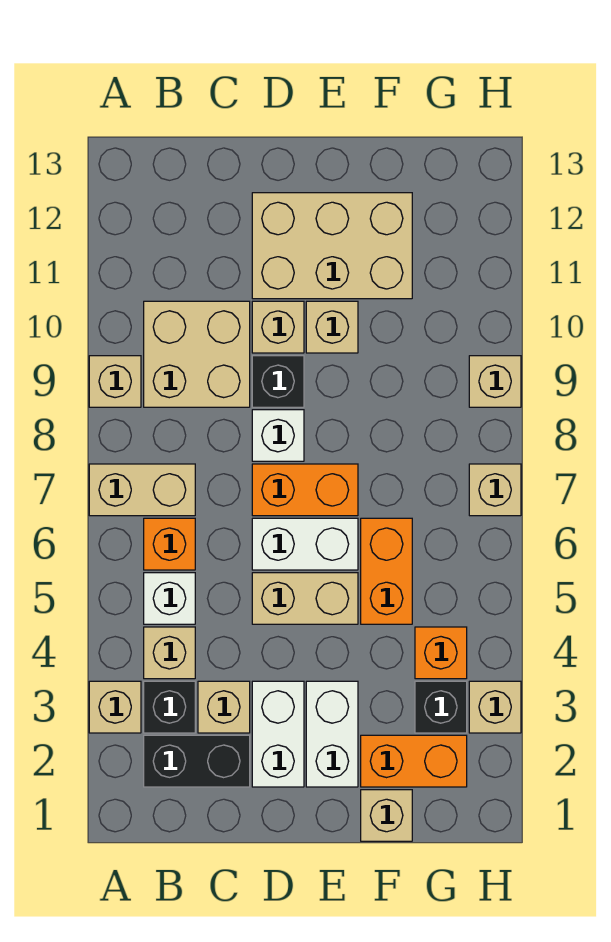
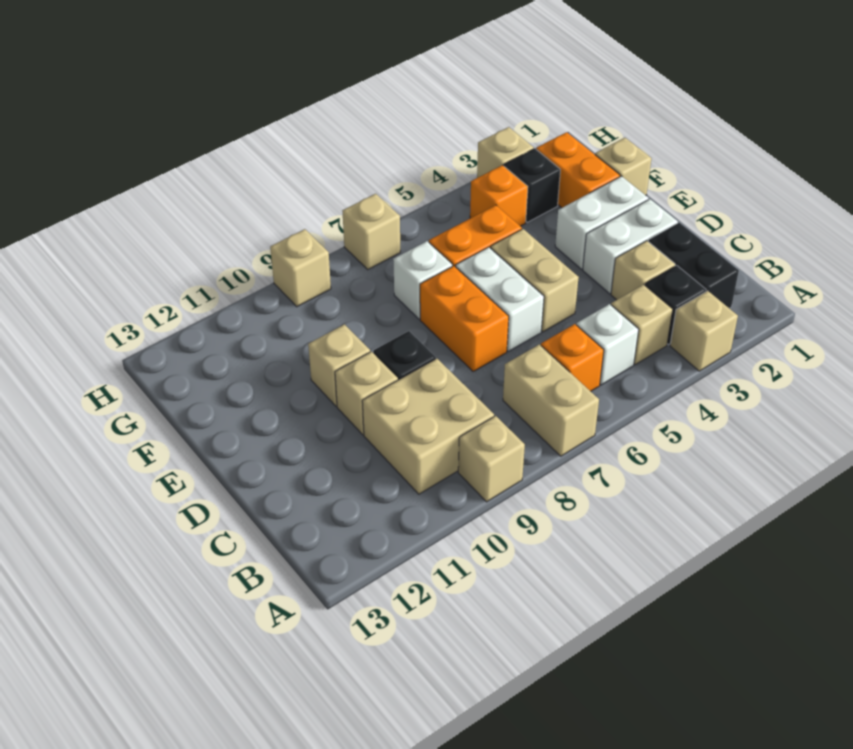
white 1x1 brick [252,410,304,461] -> white 1x1 brick moved to [393,241,453,319]
tan 2x3 brick [252,193,412,299] -> none

